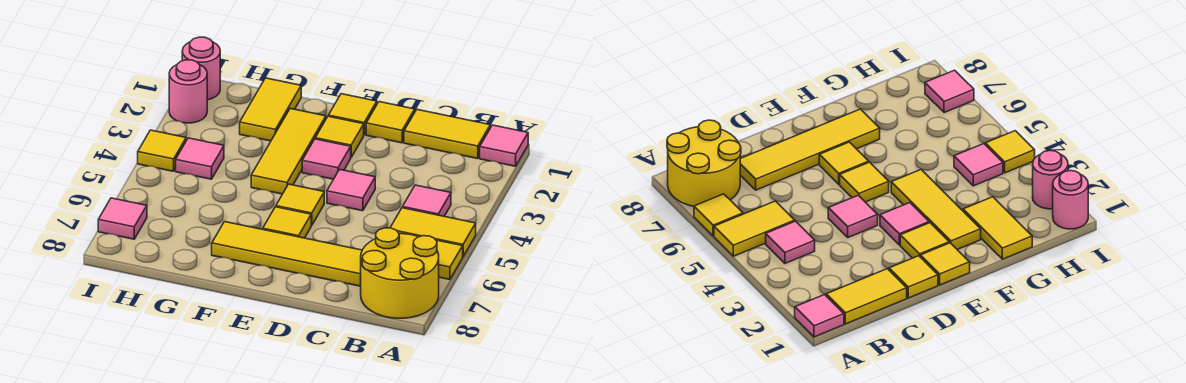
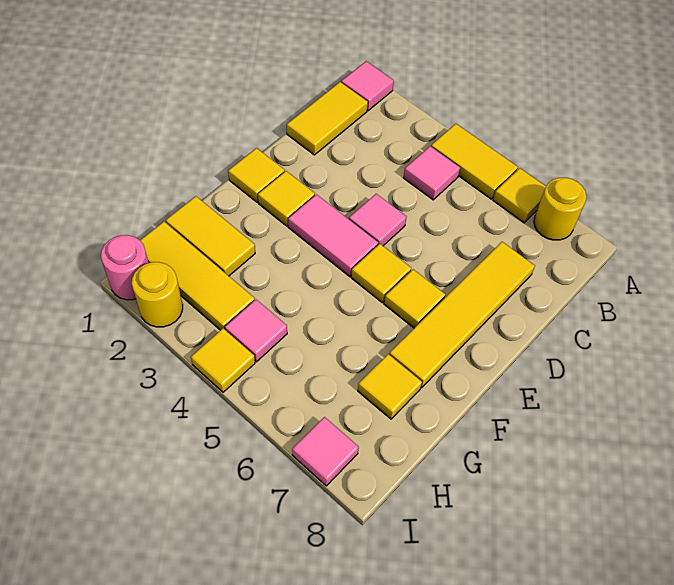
yellow 1x2 tile [390,208,476,256] -> yellow 1x2 tile turned to [431,124,518,199]
yellow 2x2 round brick [361,228,439,318] -> yellow 1x1 round brick [534,178,587,240]
yellow 1x1 tile [366,102,415,143] -> yellow 1x1 tile moved to [358,354,422,419]
pink 1x1 tile [302,139,351,179] -> pink 1x2 tile [288,195,378,276]
yellow 1x3 tile [251,109,326,194] -> yellow 1x3 tile moved to [140,222,255,330]
pink 1x1 round brick [169,60,207,123] -> yellow 1x1 round brick [132,262,183,327]

